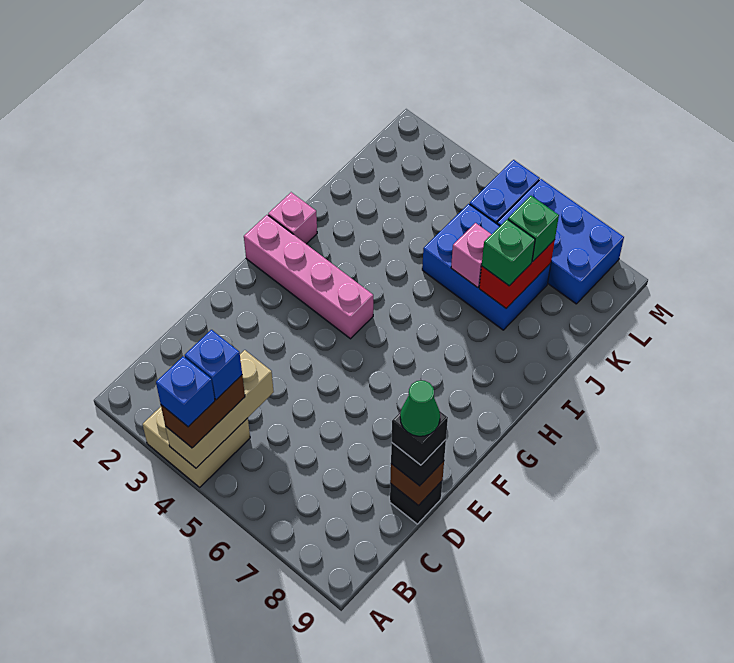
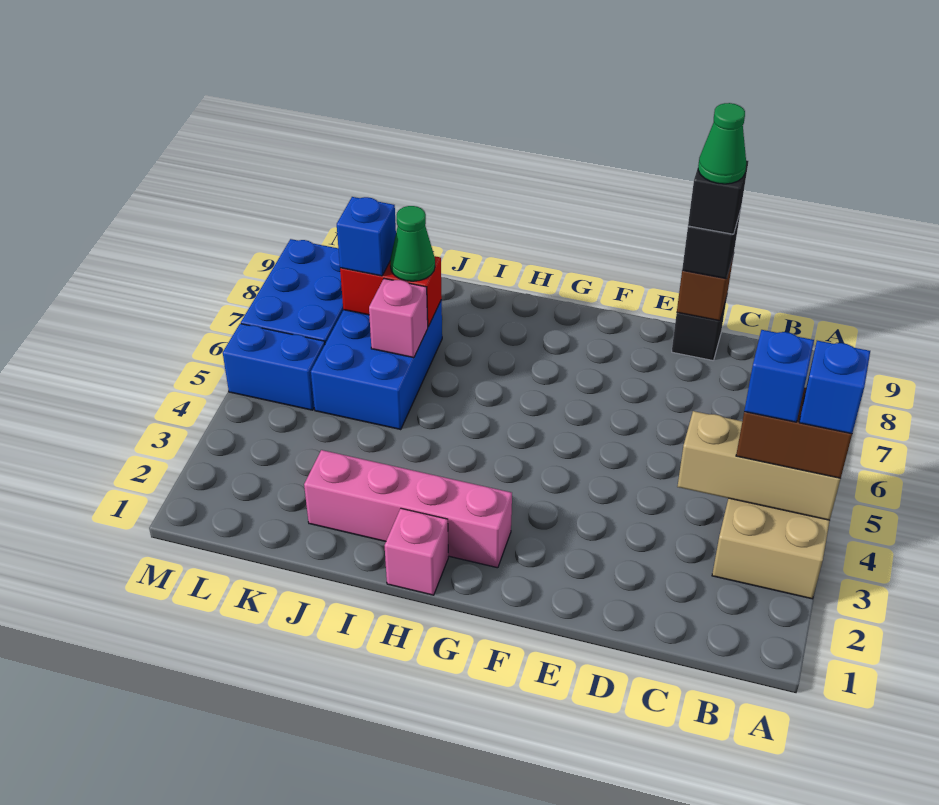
pink 1x4 brick [244,215,373,339] -> pink 1x4 brick turned to [304,450,512,568]
green 1x1 brick [482,219,535,286] -> green 1x1 cone [390,206,435,281]
green 1x1 brick [508,196,559,262] -> blue 1x1 brick [337,197,396,276]

